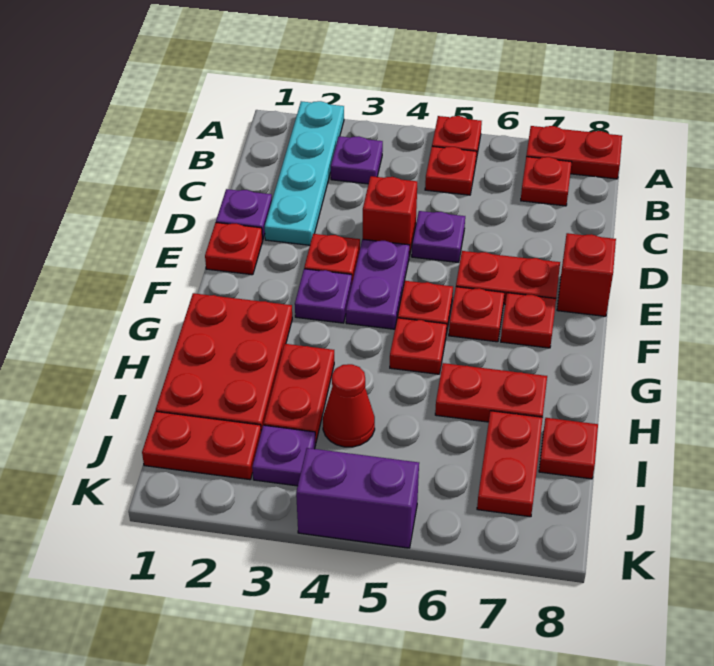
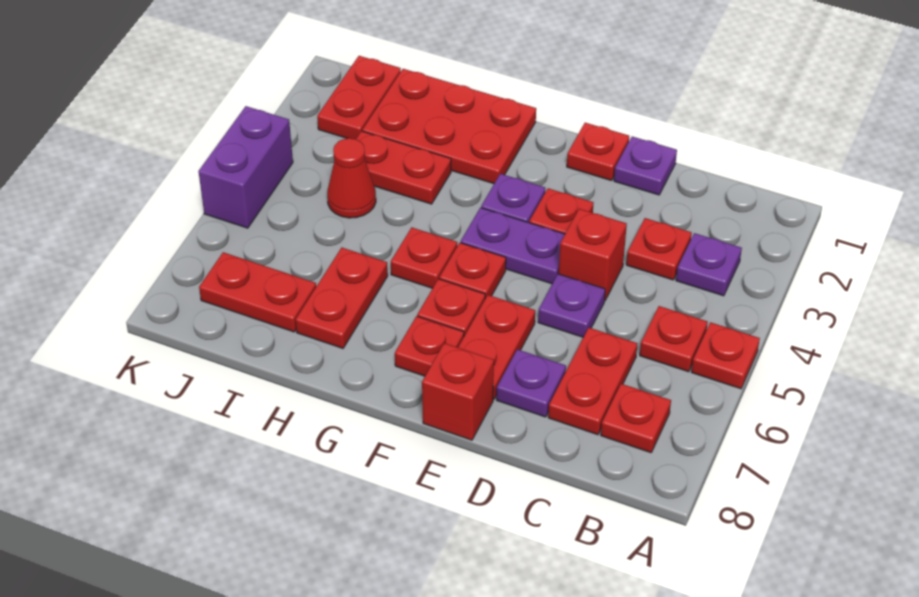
cyan 1x4 plate [265,101,344,245] -> none
red 1x2 plate [526,126,622,179] -> red 1x2 plate moved to [548,328,637,435]
red 1x1 plate [539,418,598,479] -> red 1x1 plate moved to [626,218,692,280]
purple 1x1 plate [252,425,316,486] -> purple 1x1 plate moved to [497,349,566,417]

